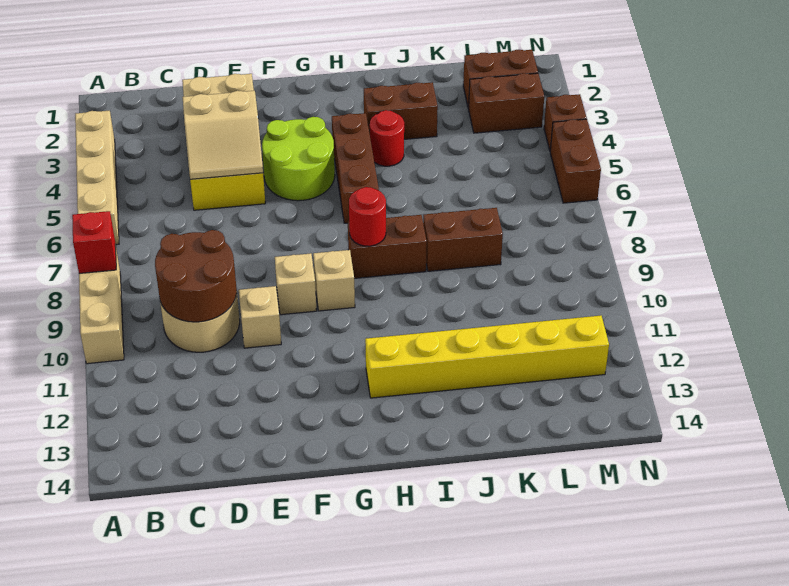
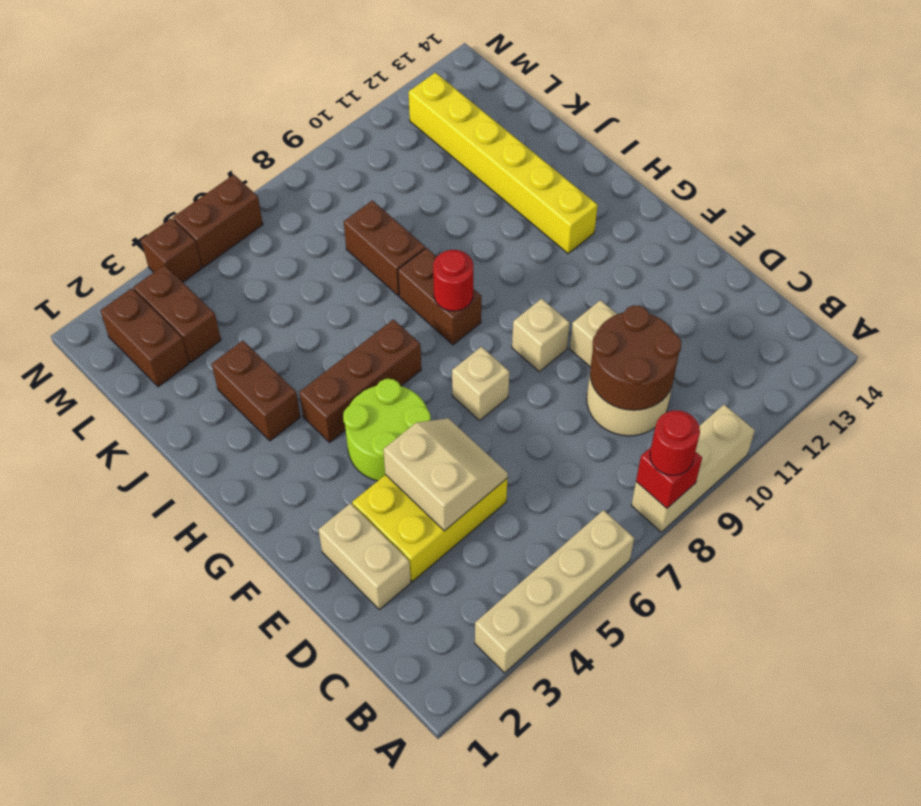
tan 1x1 brick [313,250,355,311] -> tan 1x1 brick moved to [452,347,509,420]
red 1x1 round brick [370,110,404,166] -> red 1x1 round brick moved to [650,410,700,475]

